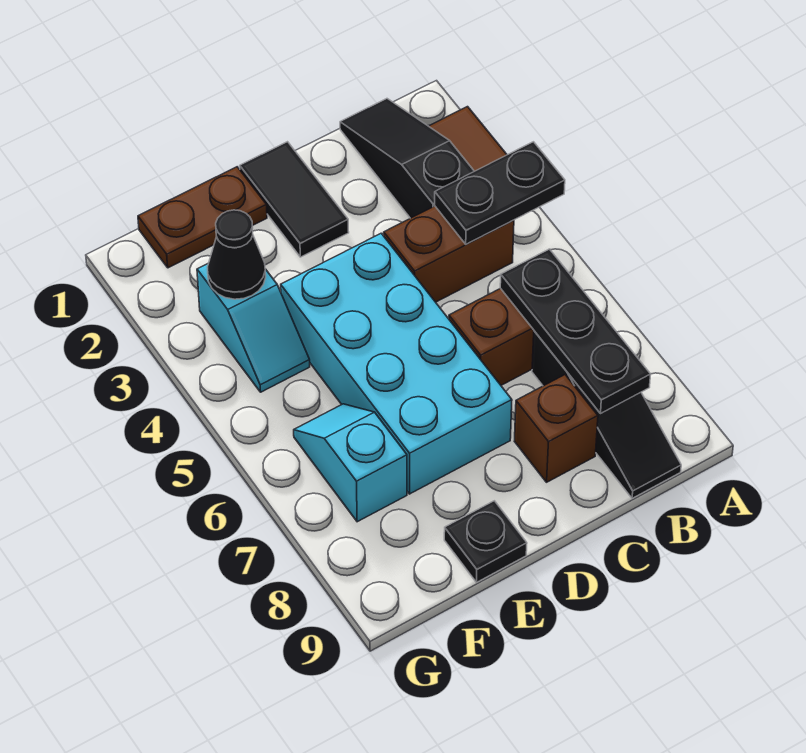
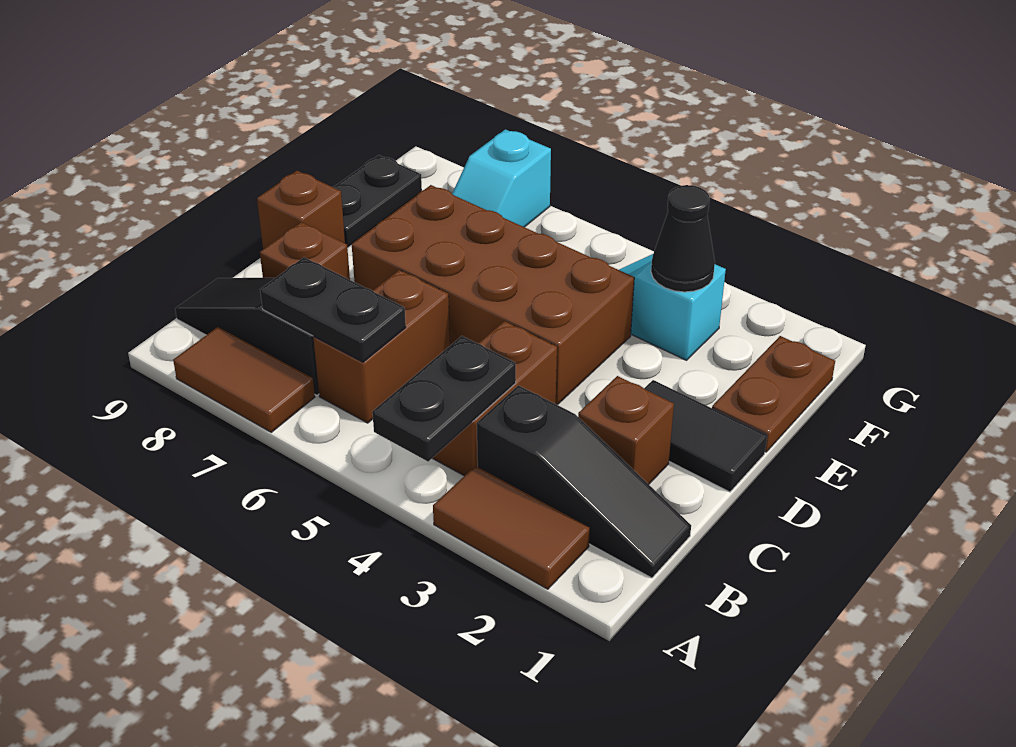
none -> brown 1x2 tile [173,327,315,432]
black 1x3 plate [500,249,651,413] -> black 1x2 plate [260,257,406,362]
none -> brown 1x1 brick [578,376,674,484]
cyan 2x4 brick [281,233,512,494] -> brown 2x4 brick [352,185,634,405]
none -> brown 1x1 brick [257,171,345,249]
black 1x1 plate [444,501,527,582] -> black 1x2 plate [333,155,422,248]
cyan 1x2 slope [294,404,407,522] -> cyan 1x2 slope turned to [452,129,551,227]

